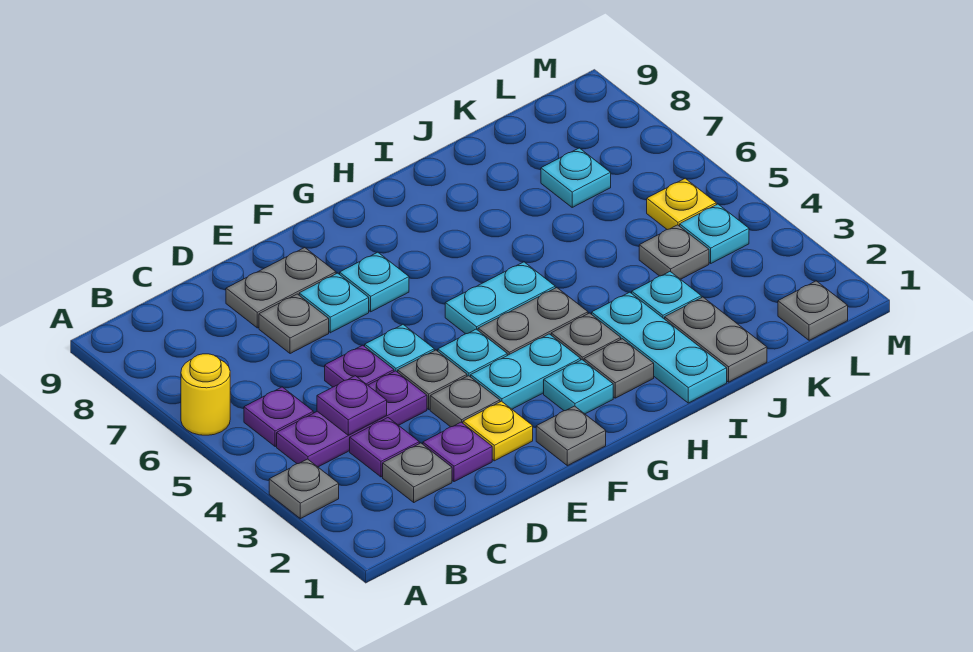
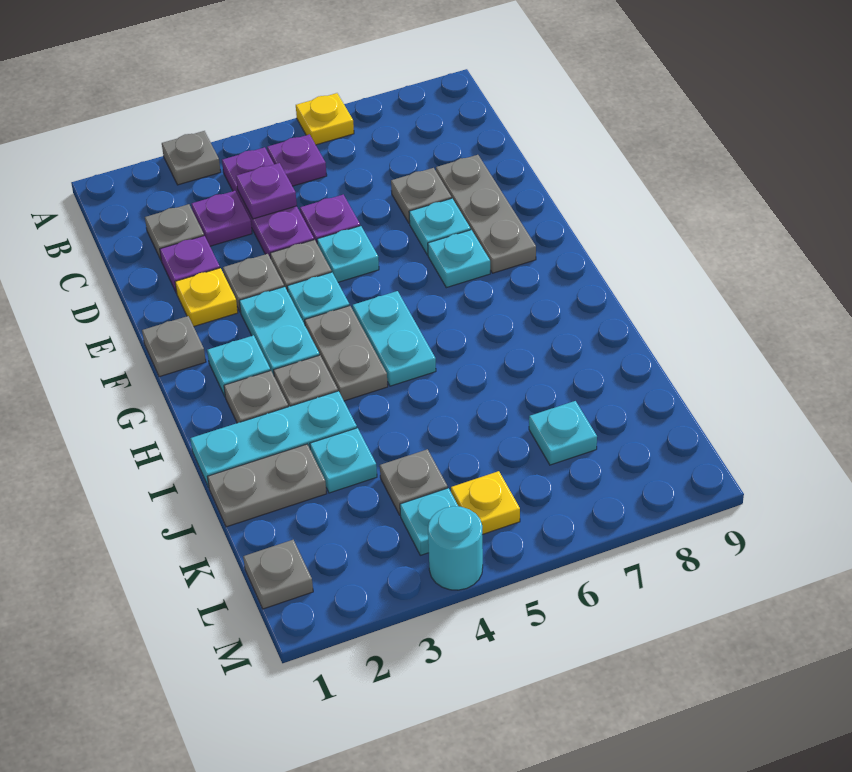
yellow 1x1 round brick [181,354,230,435] -> yellow 1x1 plate [296,93,354,145]
grey 1x2 plate [226,248,336,328] -> grey 1x3 plate [436,155,536,273]
none -> cyan 1x1 round brick [428,506,483,590]

